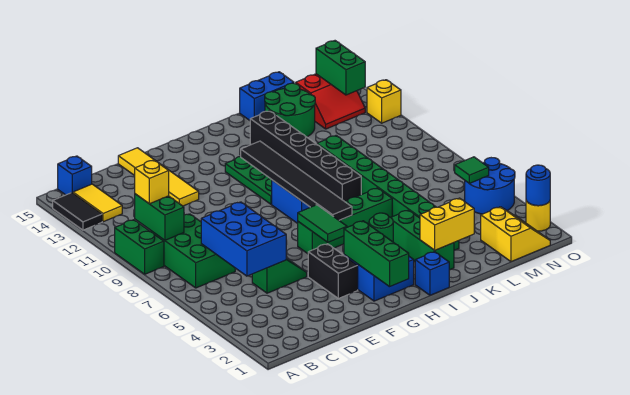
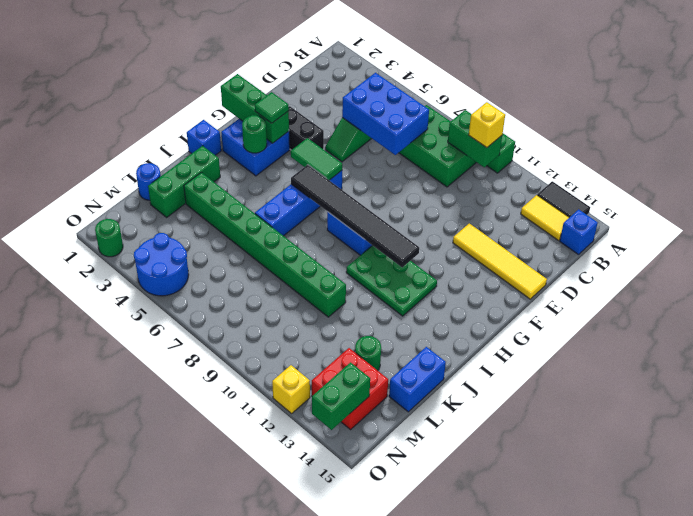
green 1x4 brick [298,188,392,254] -> blue 1x4 brick [255,171,342,236]
green 1x3 brick [391,210,454,270] -> green 1x3 brick turned to [148,146,220,217]
yellow 1x2 brick [420,198,474,250] -> none
black 1x6 brick [250,111,361,202] -> none
green 2x2 round brick [265,83,315,137] -> green 1x1 round brick [355,336,381,370]
yellow 2x2 slope [481,207,550,262] -> none
red 2x2 slope [296,74,365,129] -> red 2x2 brick [312,348,388,430]
green 1x1 tile [455,157,489,183] -> green 1x1 tile moved to [255,92,289,123]
green 1x2 brick [316,41,365,95] -> green 1x2 brick turned to [312,362,370,430]
yellow 1x1 round brick [526,201,550,231] -> green 1x1 round brick [95,219,123,257]
blue 1x1 round brick [526,165,550,206] -> blue 1x1 round brick moved to [136,163,161,200]

